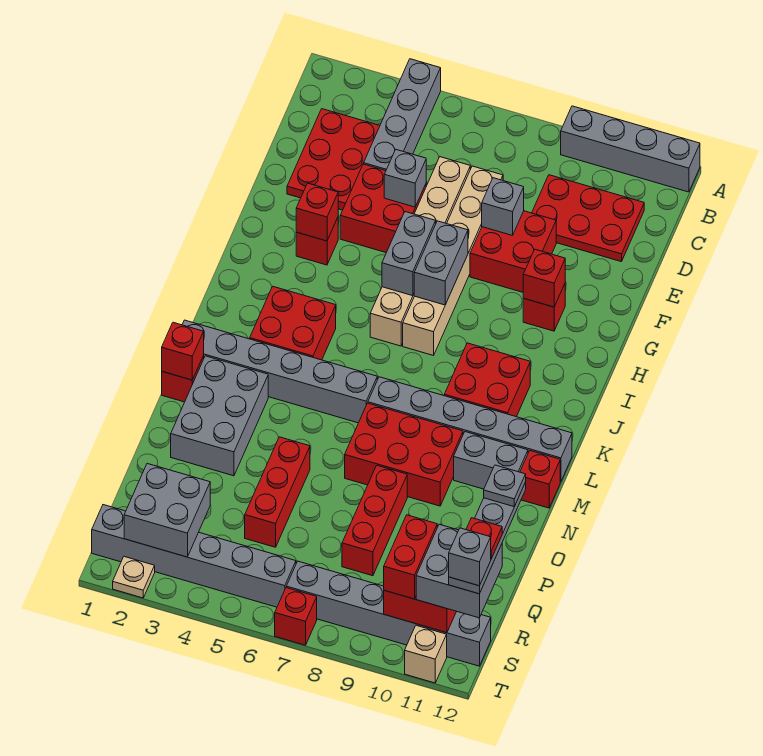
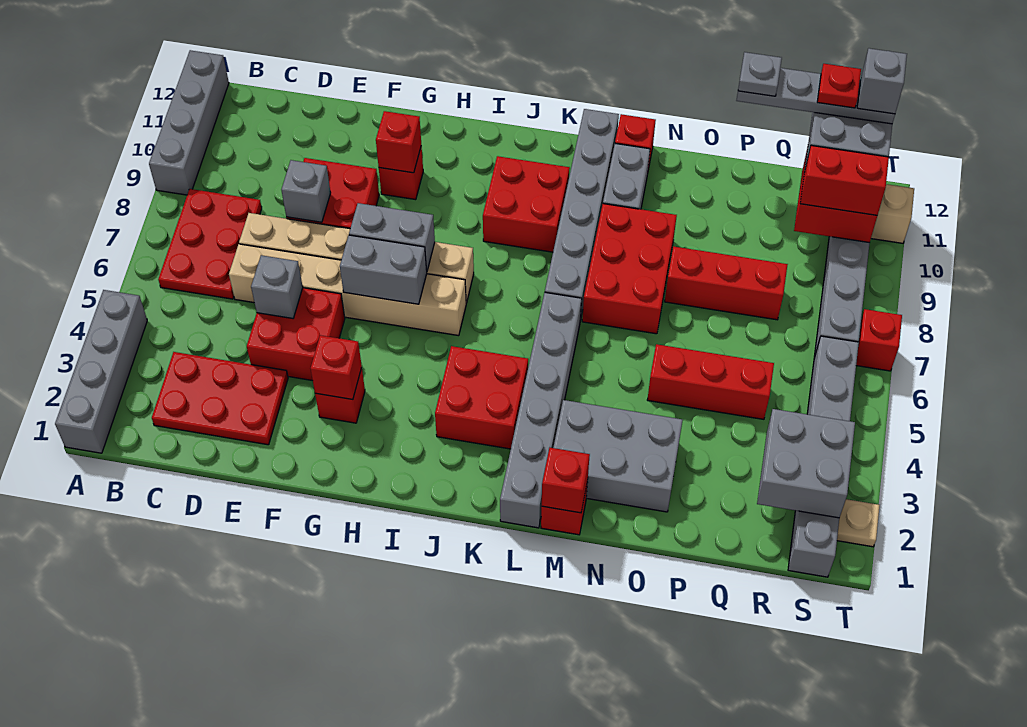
grey 1x4 brick [364,59,441,171] -> grey 1x4 brick turned to [55,290,147,453]
red 2x3 plate [532,175,644,262] -> red 2x3 plate moved to [158,189,262,299]

